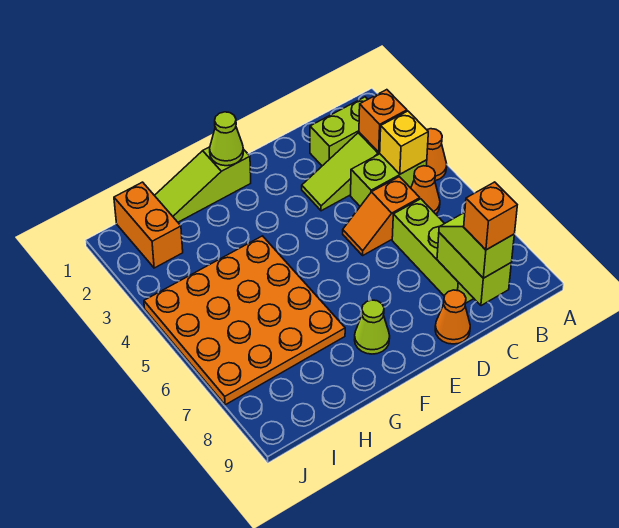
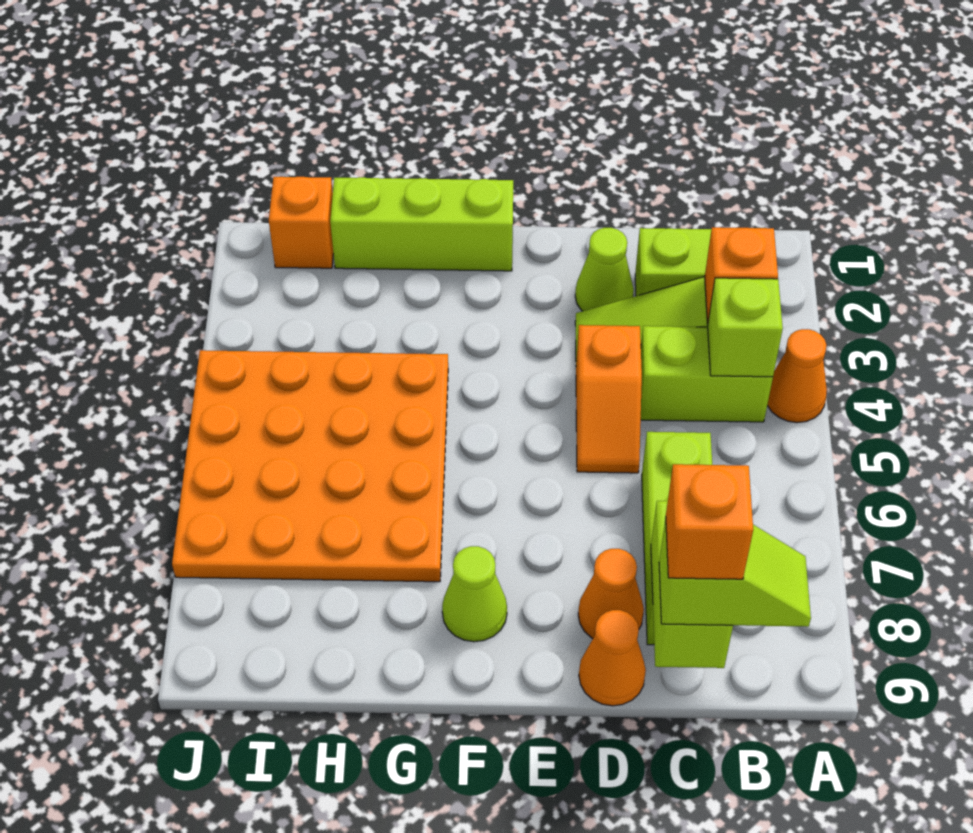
yellow 1x1 brick [380,111,428,174] -> lime 1x1 brick [708,278,783,377]
orange 1x1 cone [411,166,440,214] -> orange 1x1 cone moved to [578,549,644,638]
orange 1x2 slope [343,177,420,255] -> orange 1x2 slope turned to [576,325,642,473]
lime 1x2 slope [439,212,514,278] -> lime 1x2 slope turned to [659,517,811,627]
lime 1x3 slope [154,147,251,222] -> lime 1x3 brick [330,177,513,271]
lime 1x1 cone [210,112,243,166] -> lime 1x1 cone moved to [575,228,634,311]
orange 1x2 brick [114,182,183,268] -> orange 1x1 brick [269,177,333,268]

